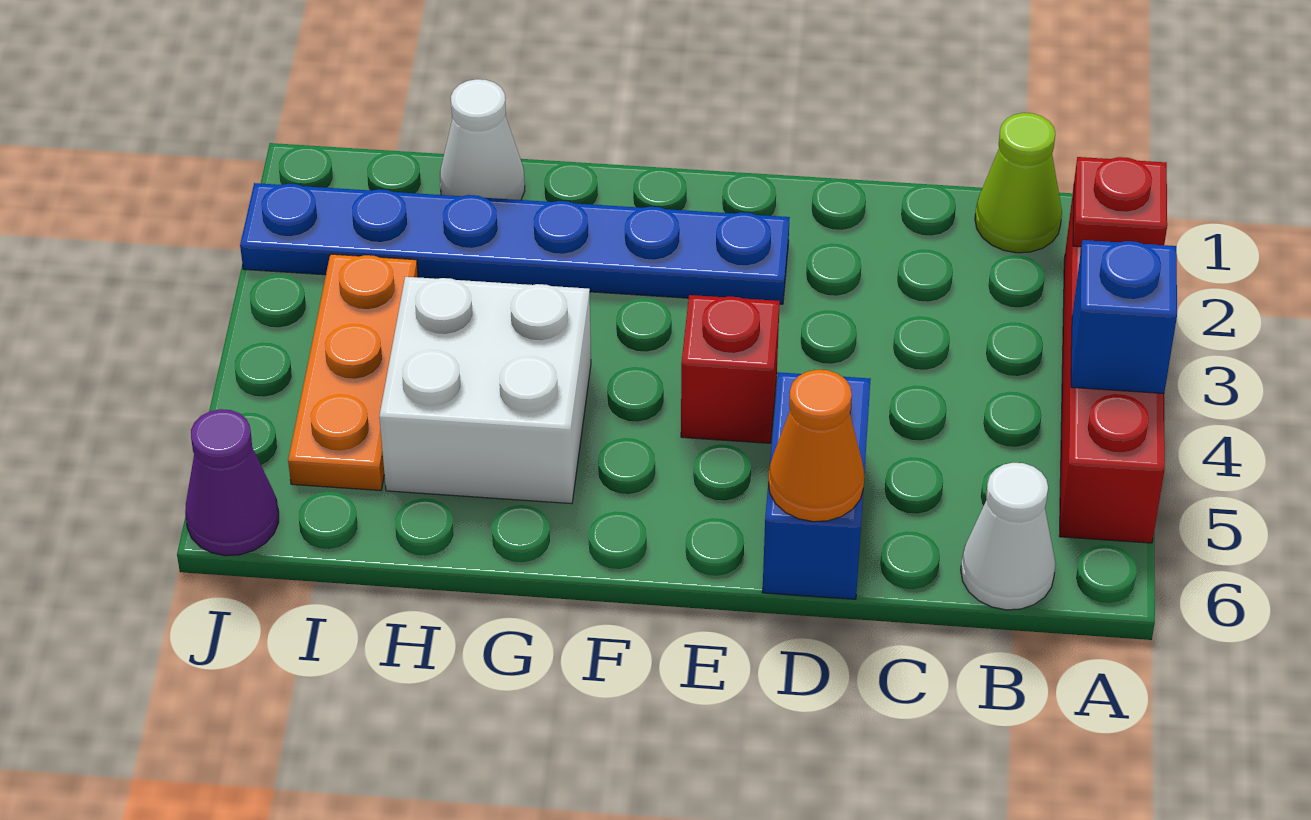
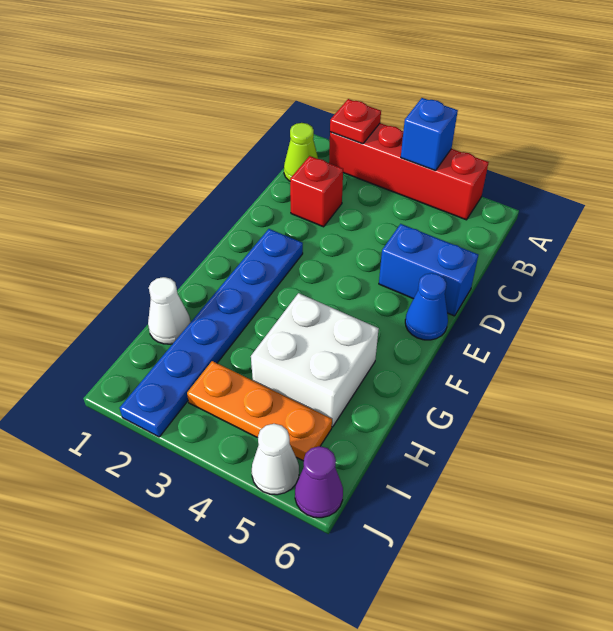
white 1x1 cone [961,463,1056,610] -> white 1x1 cone moved to [252,424,299,495]
orange 1x1 cone [768,370,864,522] -> none
red 1x1 brick [681,295,780,443] -> red 1x1 brick moved to [290,156,343,227]
none -> blue 1x1 cone [405,273,448,340]

